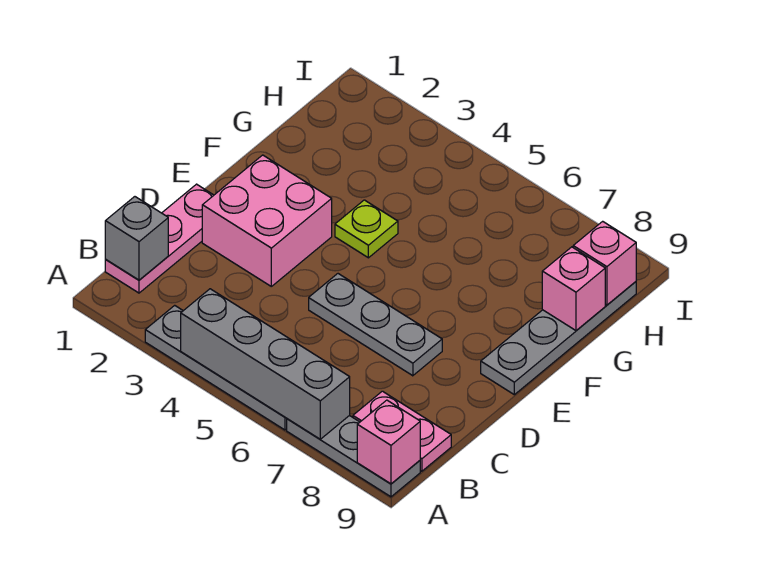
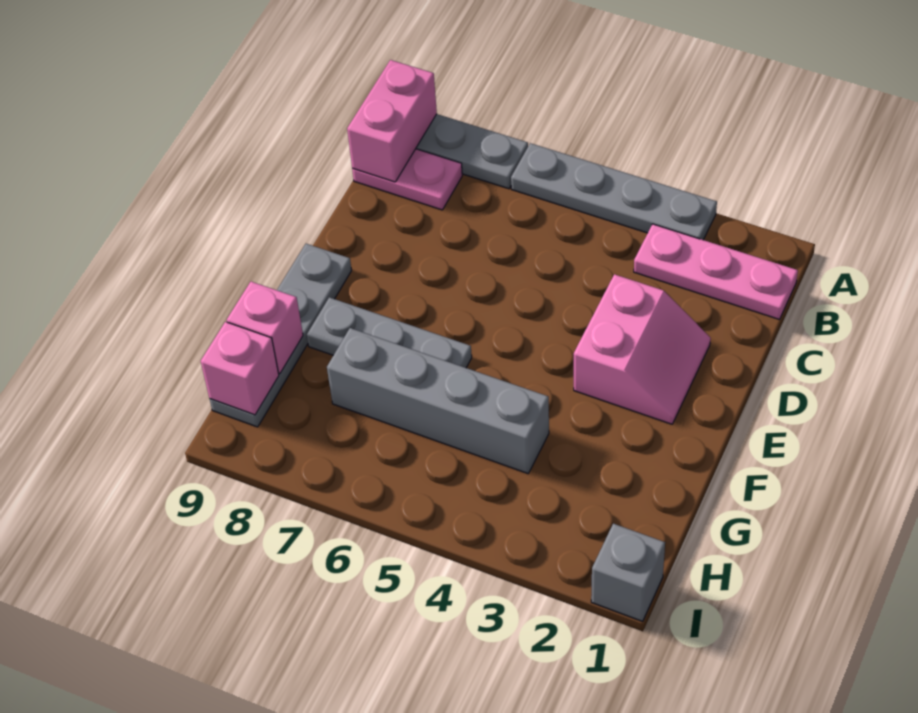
grey 1x4 brick [181,289,350,439] -> grey 1x4 brick moved to [327,328,549,474]
pink 1x1 brick [357,400,420,484] -> pink 1x2 brick [347,60,437,182]
pink 1x3 plate [105,184,214,293] -> pink 1x3 plate turned to [634,224,798,319]
grey 1x1 brick [105,197,168,280] -> grey 1x1 brick moved to [591,524,665,621]
pink 2x2 brick [202,155,332,286] -> pink 2x2 slope [574,274,711,424]
grey 1x3 plate [309,274,442,376] -> grey 1x3 plate moved to [307,297,472,368]
lime 1x1 plate [335,200,398,258] -> none

